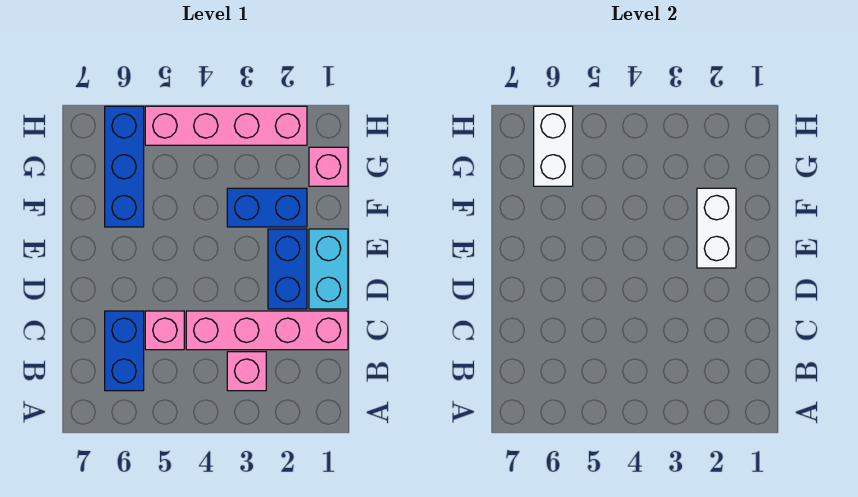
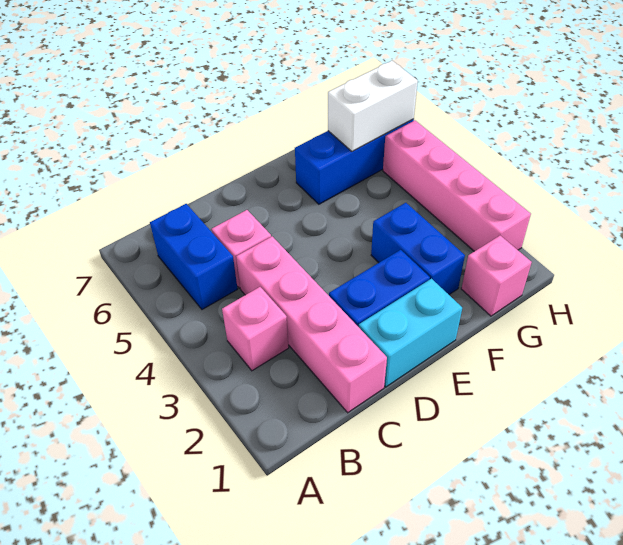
blue 1x2 brick [105,311,144,391] -> blue 1x2 brick turned to [150,204,237,309]
white 1x2 brick [697,188,736,268] -> none

